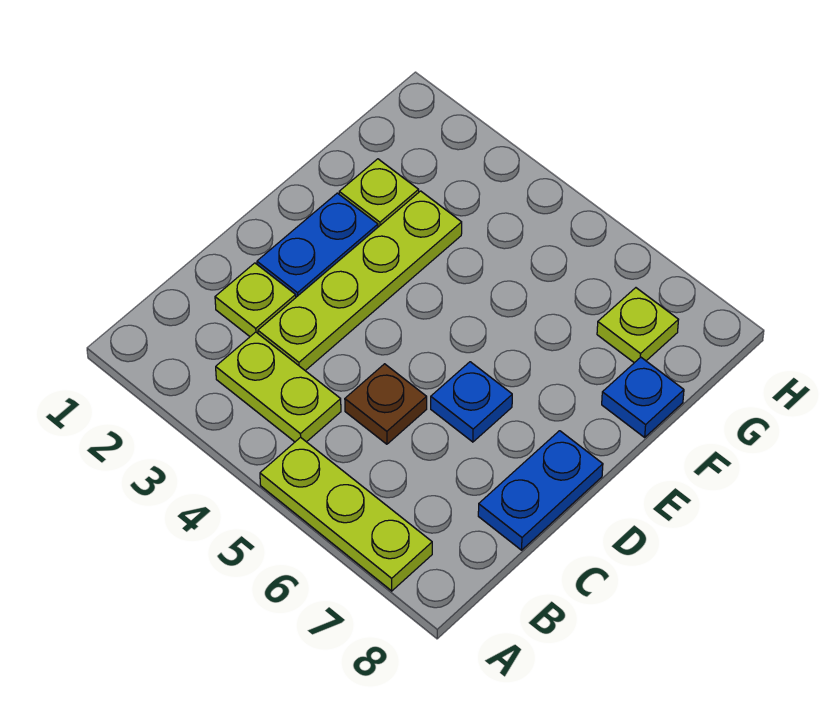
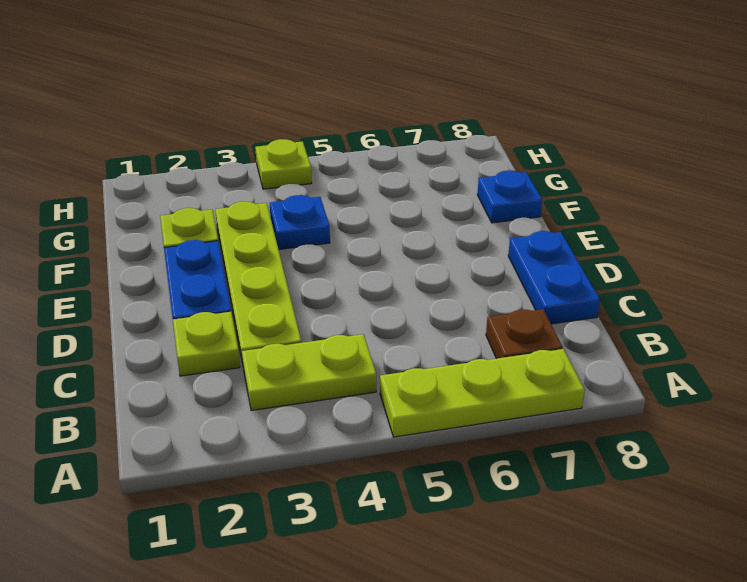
brown 1x1 plate [345,364,427,444] -> brown 1x1 plate moved to [486,309,563,359]
blue 1x1 plate [431,362,512,442] -> blue 1x1 plate moved to [270,195,330,249]
lime 1x1 plate [597,288,678,363] -> lime 1x1 plate moved to [255,139,312,189]

